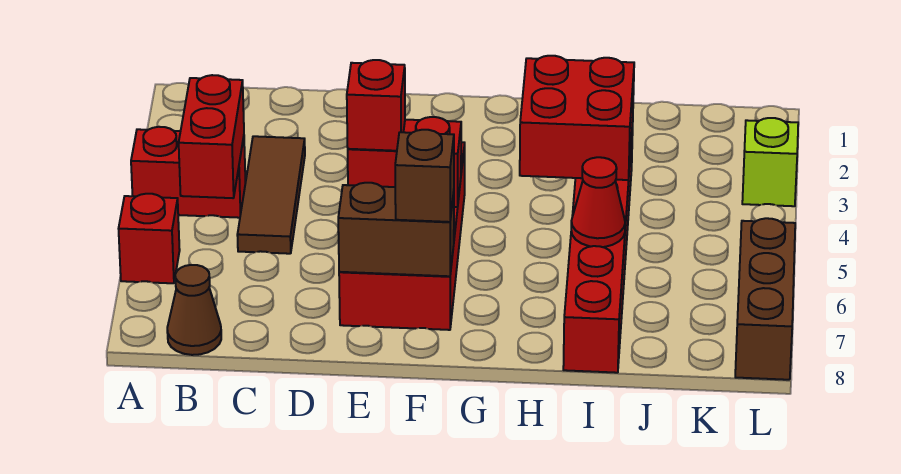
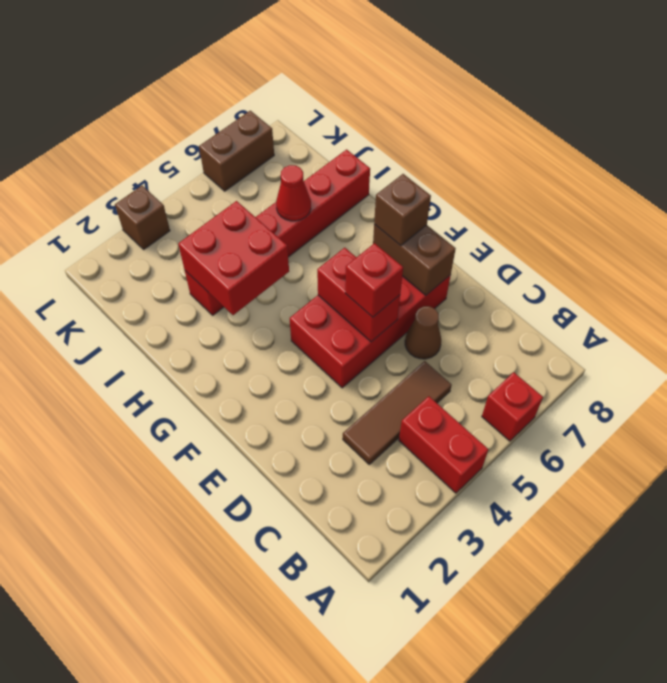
red 1x2 brick [179,75,244,198] -> none
brown 1x1 cone [167,265,221,355] -> brown 1x1 cone moved to [405,306,441,359]
lime 1x1 brick [742,118,798,206] -> brown 1x1 brick [115,186,170,249]
brown 1x3 brick [735,218,795,380] -> brown 1x2 brick [199,111,274,191]

